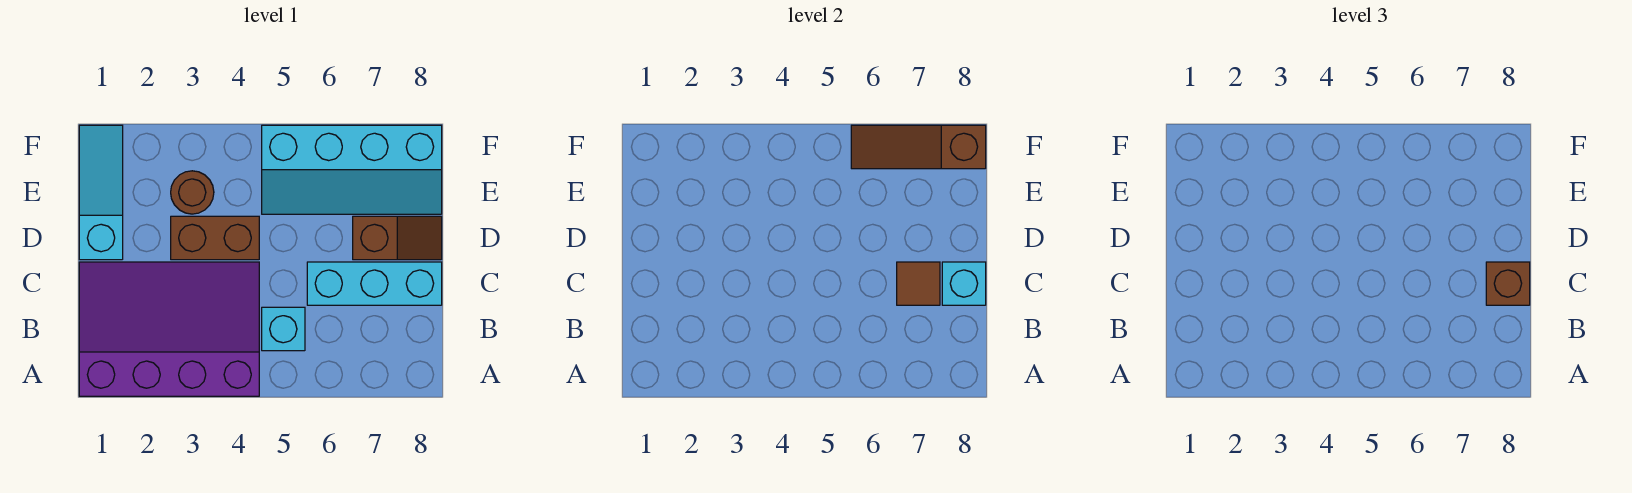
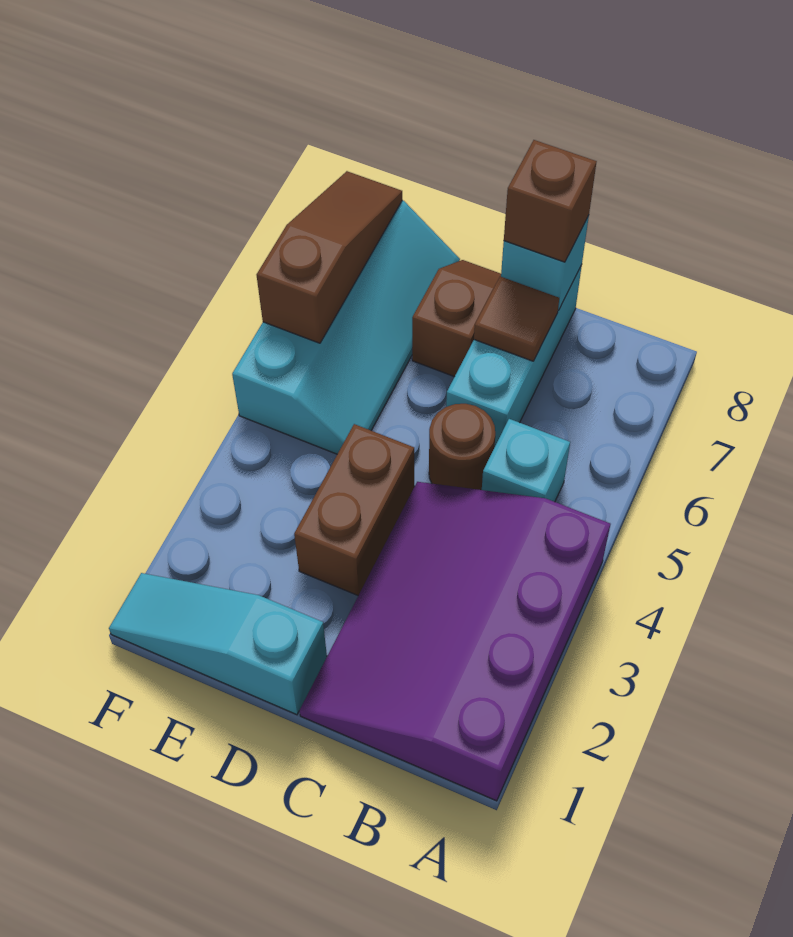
brown 1x1 round brick [171,171,214,214] -> brown 1x1 round brick moved to [429,404,495,490]
brown 1x3 slope [851,125,986,169] -> brown 1x3 slope turned to [257,171,402,343]

